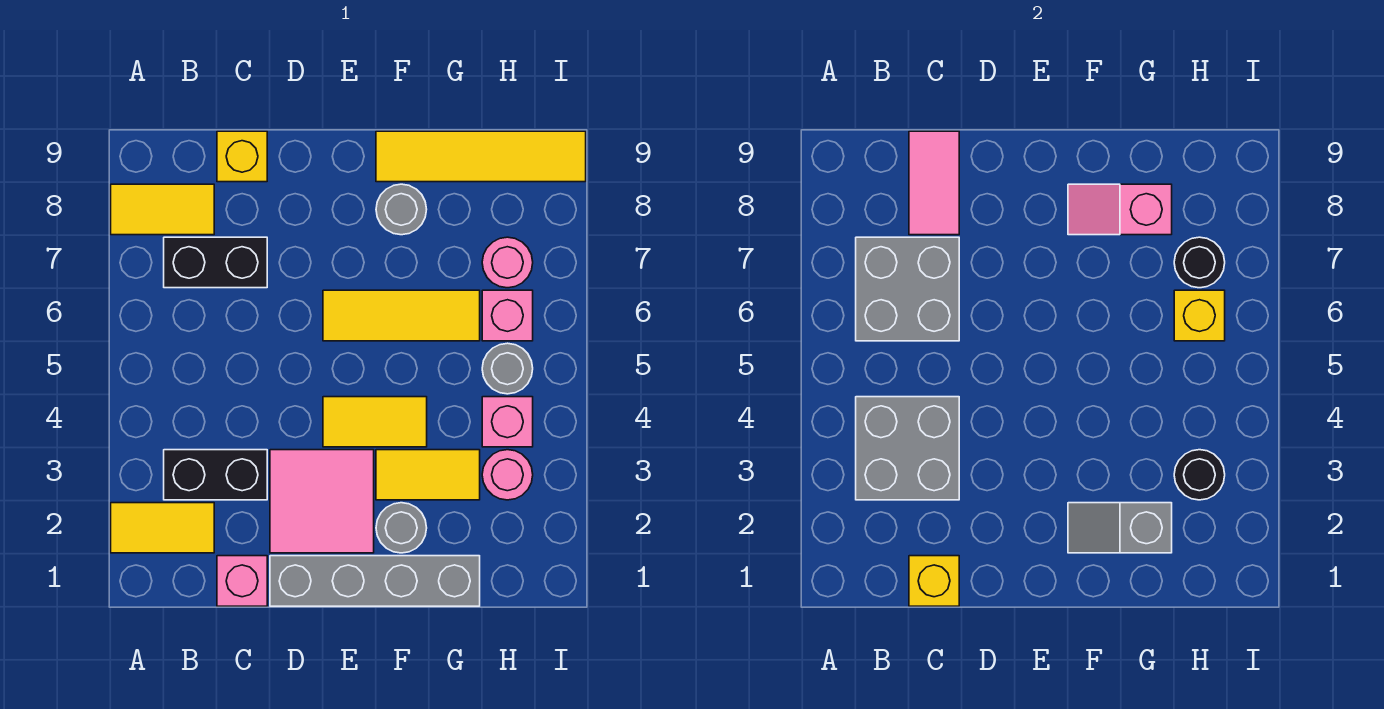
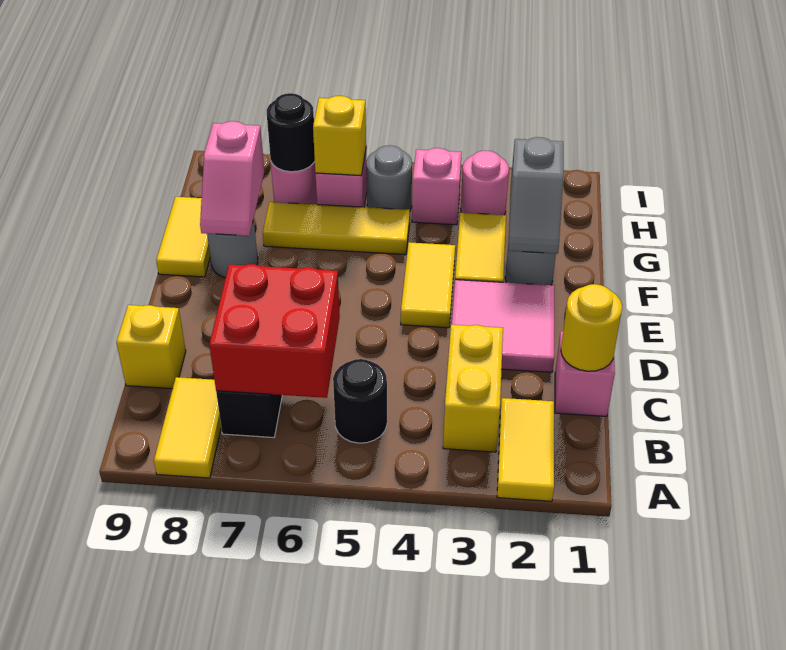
black 1x2 brick [164,450,267,500] -> yellow 1x2 brick [443,325,503,452]
grey 2x2 brick [856,397,959,500] -> none
grey 2x2 brick [856,237,959,341] -> red 2x2 brick [209,264,340,398]
yellow 1x1 brick [909,556,959,606] -> yellow 1x1 round brick [561,284,622,371]
pink 1x2 tile [909,131,959,235] -> none
grey 1x4 brick [270,556,480,606] -> none
yellow 1x3 tile [323,290,480,341] -> yellow 1x3 tile turned to [263,202,410,255]
yellow 1x4 tile [376,131,586,182] -> yellow 1x2 tile [156,197,210,277]
black 1x1 round brick [1174,450,1225,500] -> black 1x1 round brick moved to [333,359,387,443]

